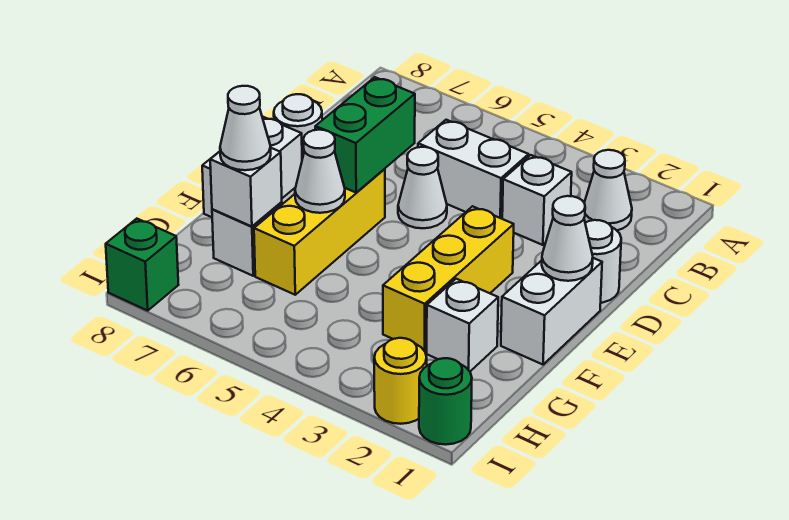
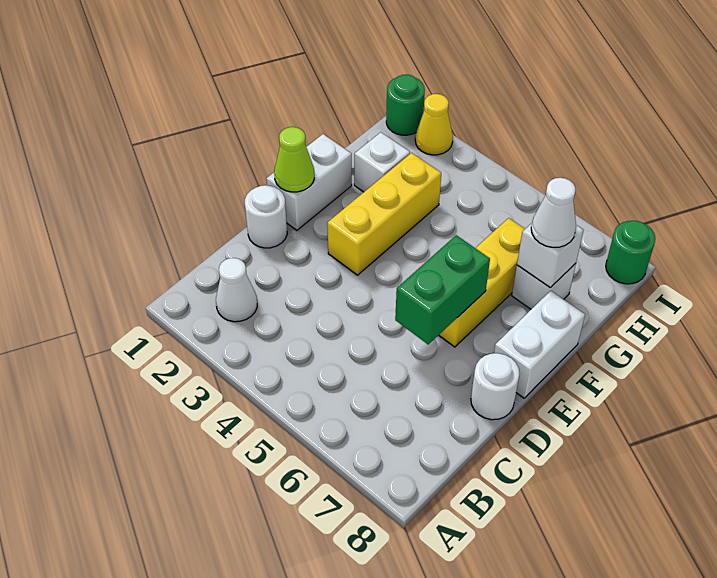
white 1x1 brick [502,155,572,245] -> none
white 1x2 brick [418,120,529,219] -> none
white 1x1 cone [398,147,447,228] -> none
white 1x1 cone [542,196,593,281] -> lime 1x1 cone [274,127,314,192]
white 1x1 cone [295,130,345,213] -> none
yellow 1x1 round brick [374,338,427,424] -> yellow 1x1 cone [415,94,453,155]
green 1x1 brick [106,219,178,311] -> green 1x1 round brick [606,221,655,284]

